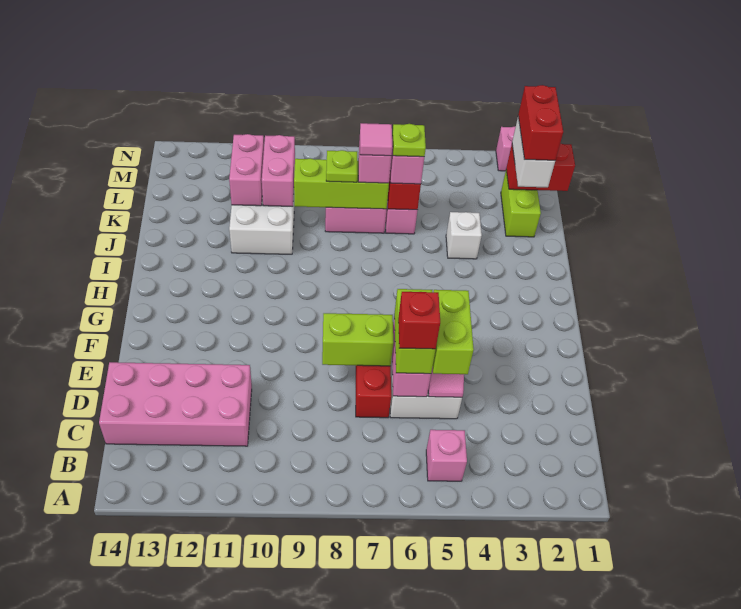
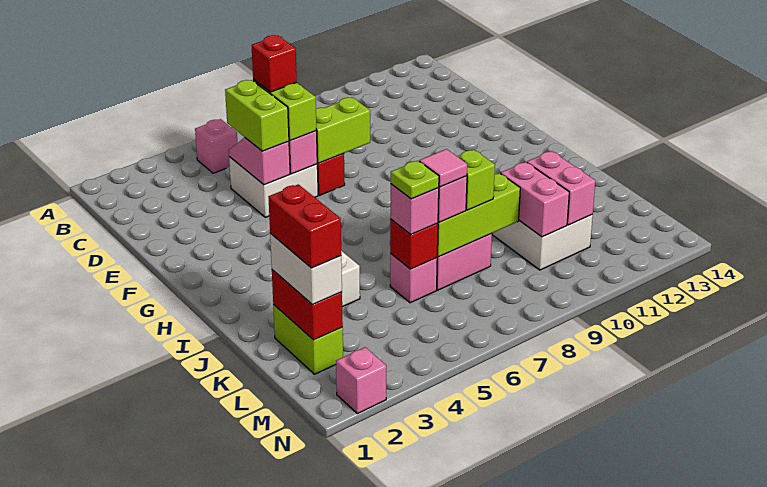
pink 2x4 brick [99,362,252,446] -> none
lime 1x1 plate [326,150,357,182] -> lime 1x1 brick [457,150,495,210]
red 1x2 brick [506,144,575,191] -> red 1x2 brick turned to [272,270,343,340]

